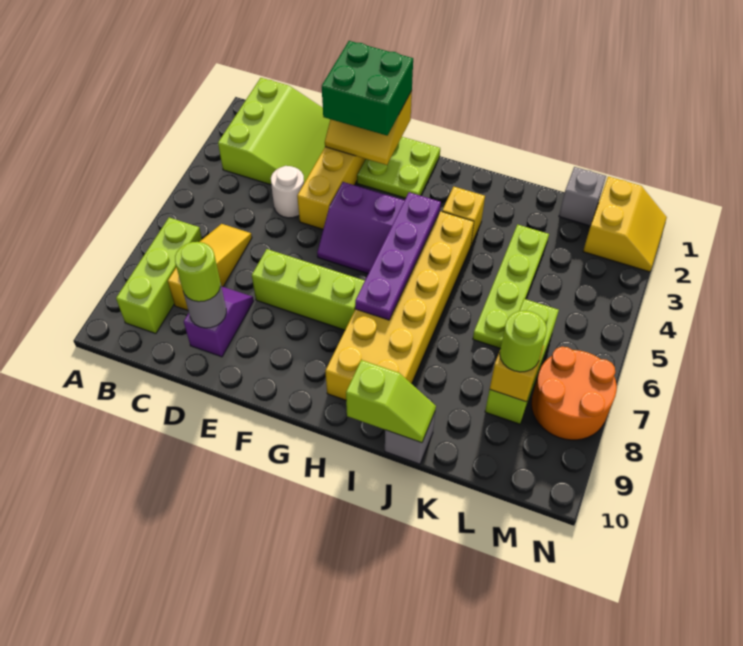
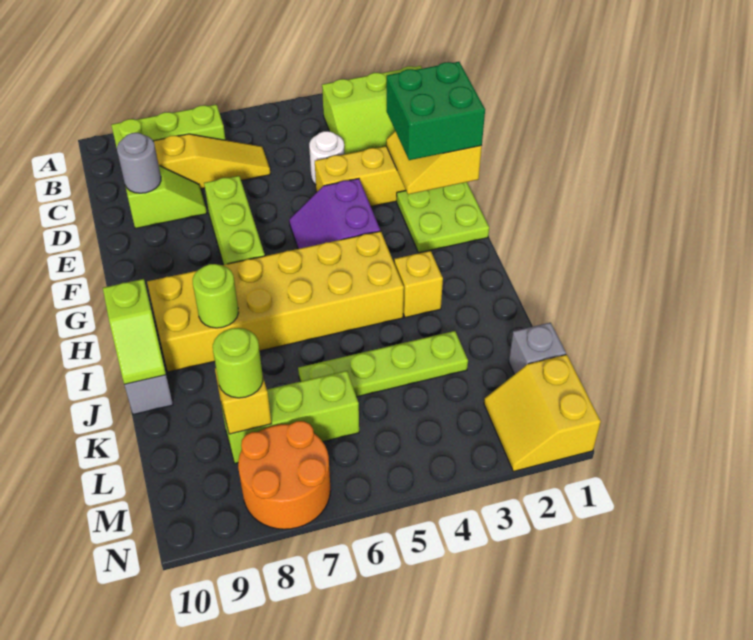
purple 1x2 slope [184,286,253,357] -> lime 1x2 slope [125,165,207,229]
lime 1x1 round brick [175,242,220,302] -> lime 1x1 round brick moved to [193,264,239,328]
purple 1x4 plate [355,192,441,320] -> none
yellow 2x2 slope [583,176,667,272] -> yellow 2x2 slope turned to [484,355,601,471]

